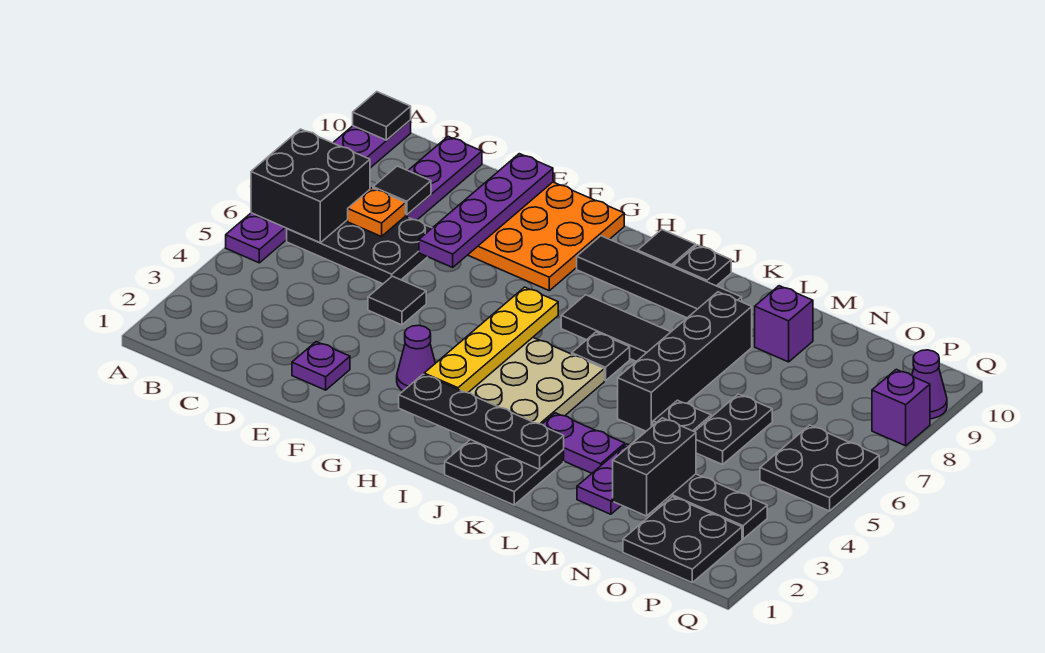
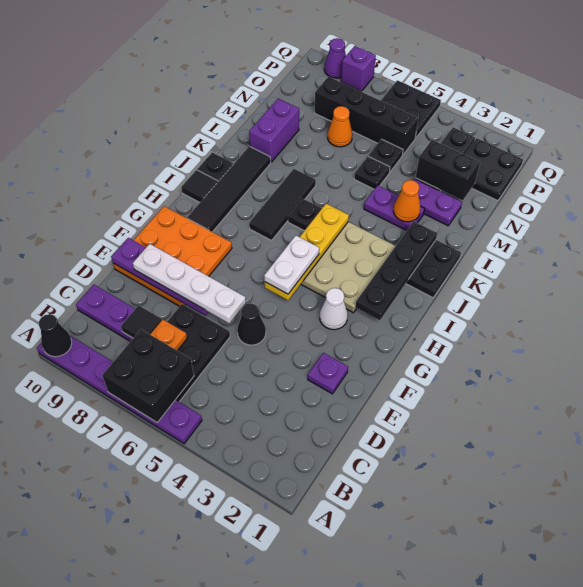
black 1x1 tile [353,92,411,140] -> black 1x1 cone [39,314,72,357]
black 1x1 tile [368,276,426,325] -> black 1x1 cone [237,303,266,345]
none -> white 1x4 plate [133,244,246,323]
purple 1x1 cone [397,325,435,391] -> white 1x1 cone [320,288,348,330]
none -> white 1x2 plate [264,236,319,294]
yellow 1x4 plate [424,287,558,393] -> yellow 1x4 plate turned to [265,204,349,300]
purple 1x2 plate [542,413,625,473] -> purple 1x2 plate turned to [364,186,424,231]
none -> orange 1x1 cone [393,180,420,222]
black 1x4 brick [618,292,752,431] -> black 1x4 brick moved to [315,77,418,155]
purple 1x1 brick [755,286,813,362] -> purple 1x2 brick [249,99,299,162]
black 1x2 plate [695,394,772,464] -> black 1x1 plate [369,139,403,173]
none -> orange 1x1 cone [328,106,352,147]

